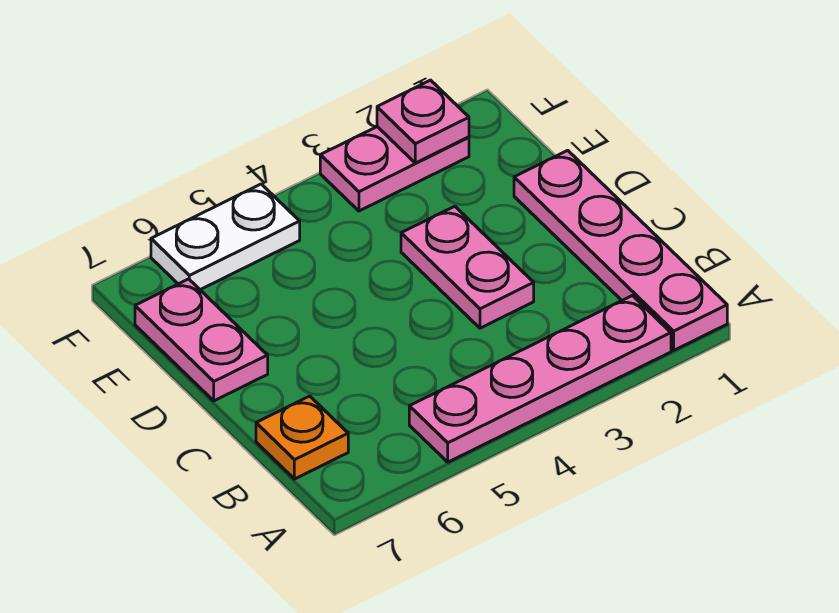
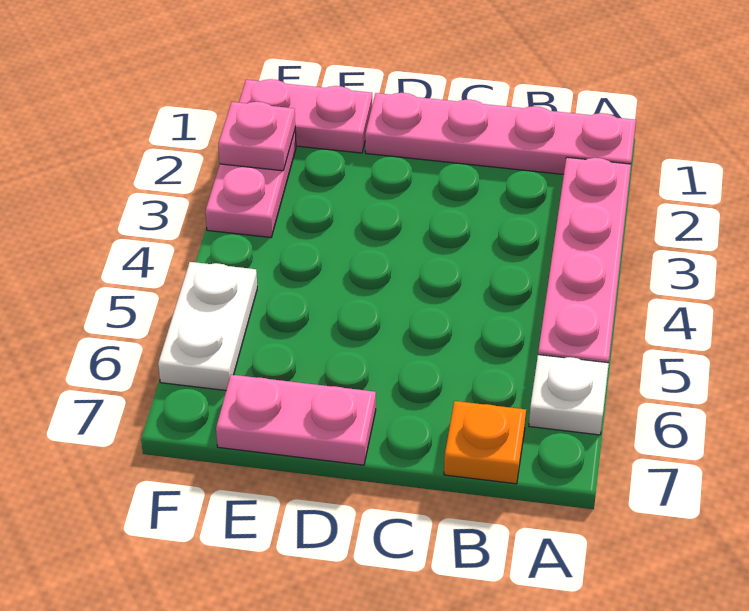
none -> white 1x1 plate [529,355,609,435]
pink 1x2 plate [401,206,534,328] -> pink 1x2 plate moved to [239,79,372,153]

